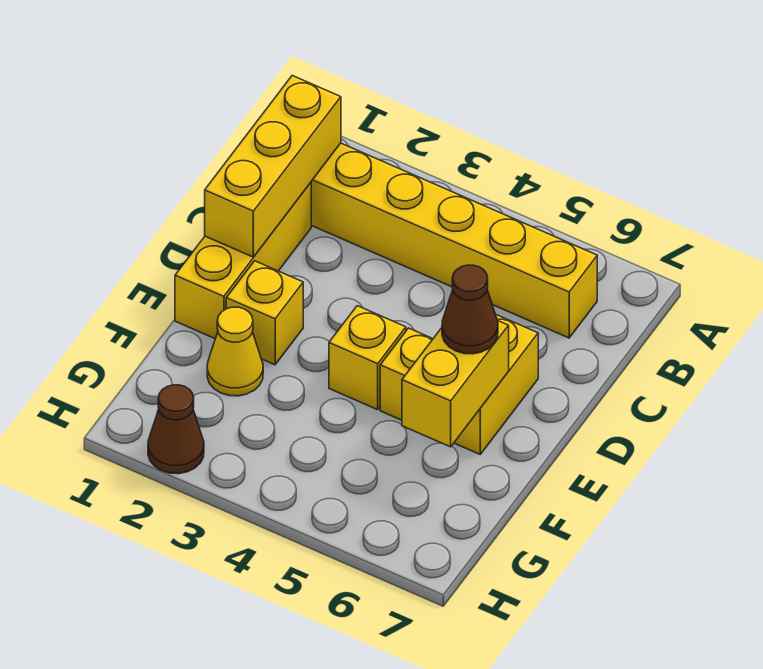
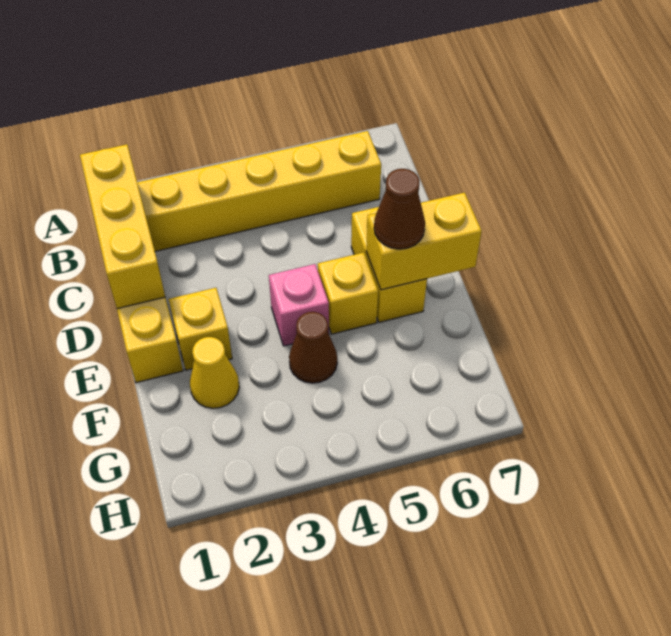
yellow 1x1 brick [329,306,406,410] -> pink 1x1 brick [269,264,329,346]
yellow 1x2 brick [402,320,509,447] -> yellow 1x2 brick turned to [366,192,482,290]
brown 1x1 cone [148,385,204,474] -> brown 1x1 cone moved to [289,312,337,383]

